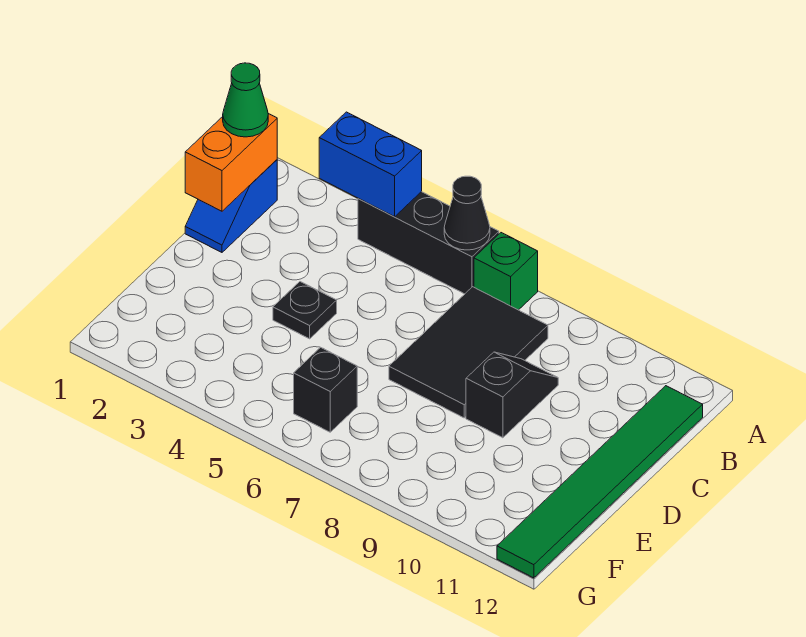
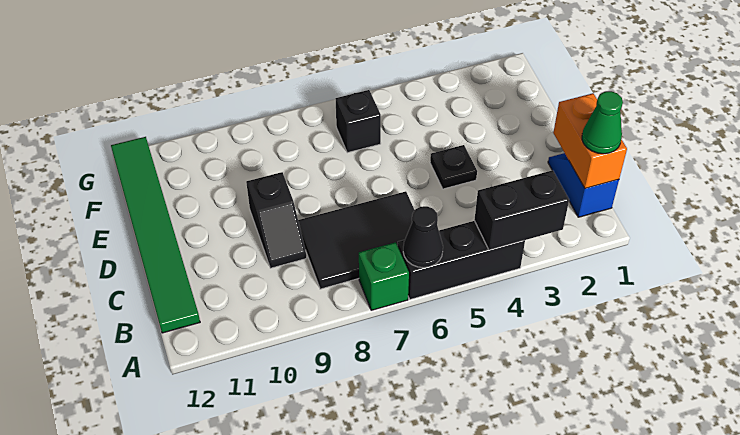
blue 1x2 brick [319,112,422,217] -> black 1x2 brick [474,170,569,250]
black 2x3 tile [389,287,548,418] -> black 2x3 tile turned to [298,191,415,289]

